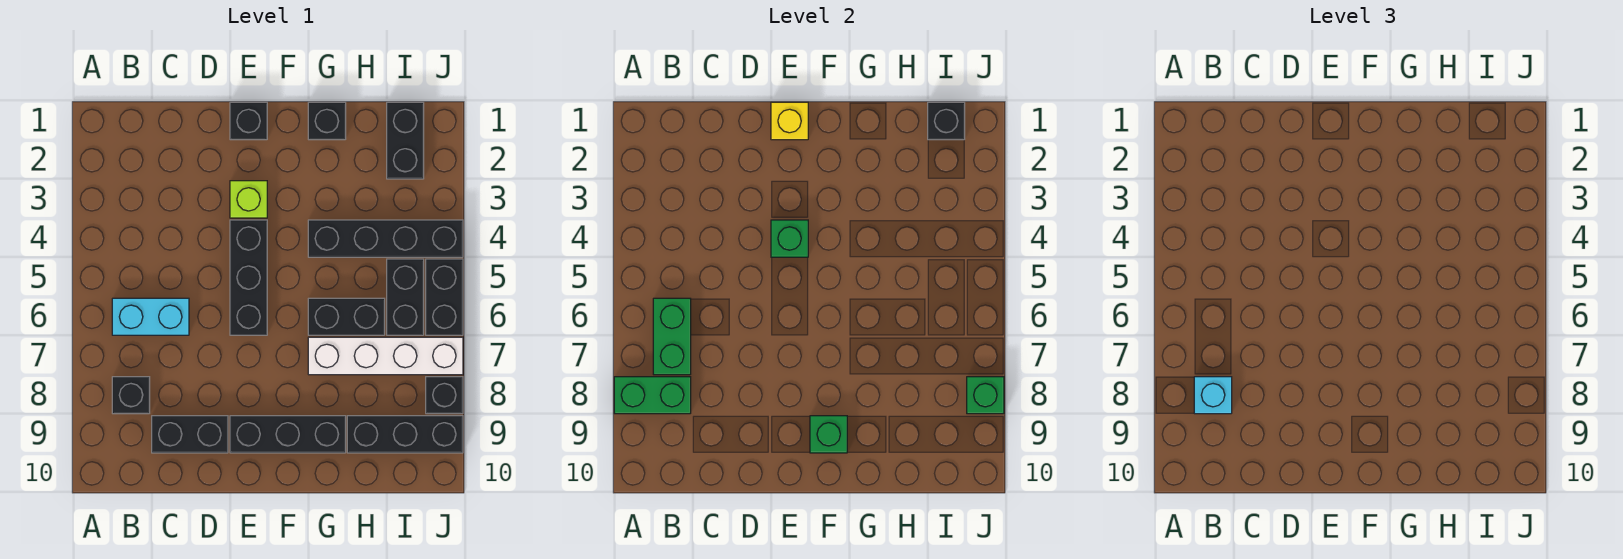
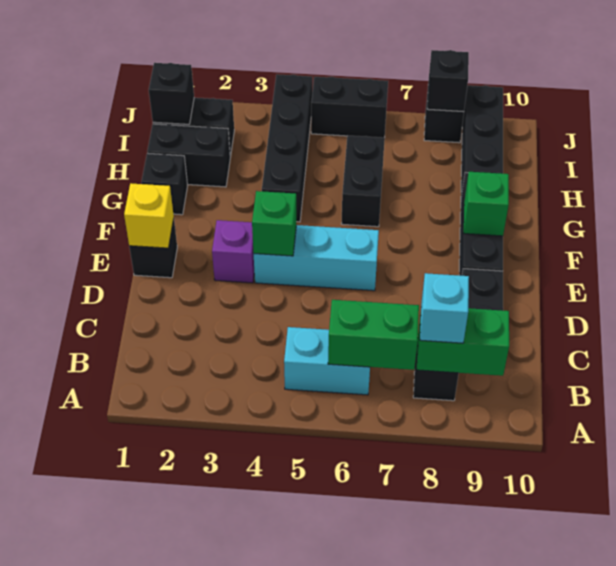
green 1x2 brick [614,377,691,414] -> green 1x2 brick turned to [417,308,509,376]
cyan 1x2 brick [112,298,189,335] -> cyan 1x2 brick turned to [284,327,370,395]
lime 1x1 brick [230,181,267,218] -> purple 1x1 brick [212,220,254,283]
black 1x3 brick [230,220,267,335] -> cyan 1x3 brick [254,225,379,291]
white 1x4 brick [308,337,463,375] -> none
black 1x2 brick [387,259,424,335] -> black 1x2 brick moved to [147,124,230,187]
green 1x1 brick [967,377,1004,414] -> black 1x1 brick [427,50,469,112]

